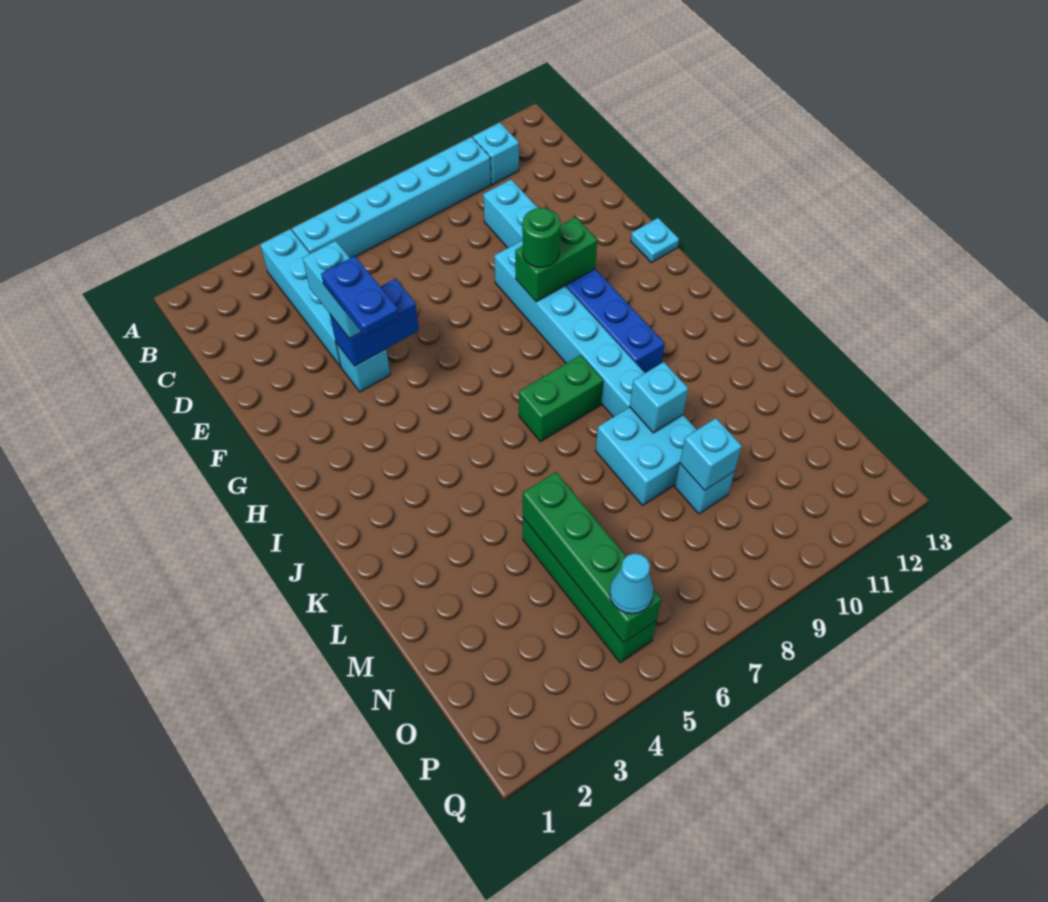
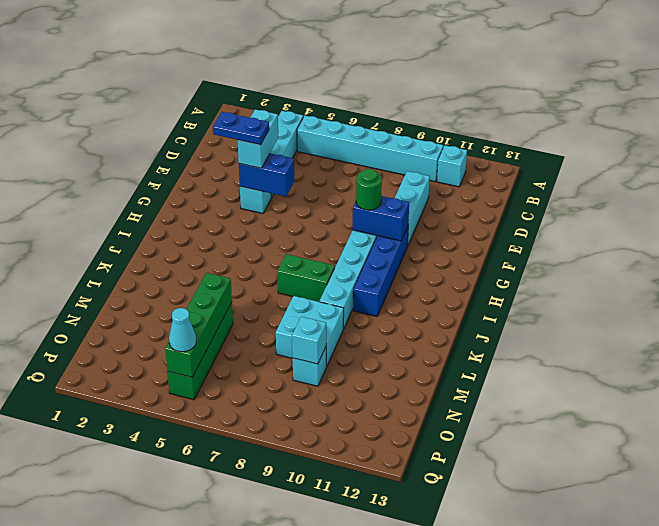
blue 1x2 plate [321,256,399,336] -> blue 1x2 plate turned to [213,112,269,145]
green 1x2 brick [515,217,597,302] -> blue 1x2 brick [353,196,409,241]
cyan 1x1 plate [631,218,679,263] -> none
cyan 1x1 brick [630,362,688,433] -> none

